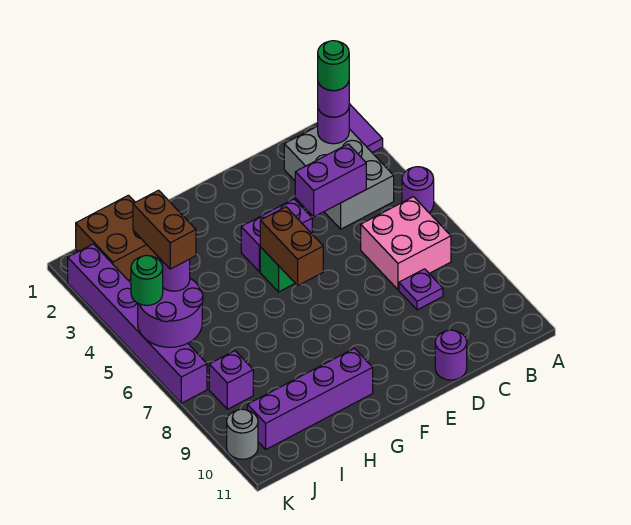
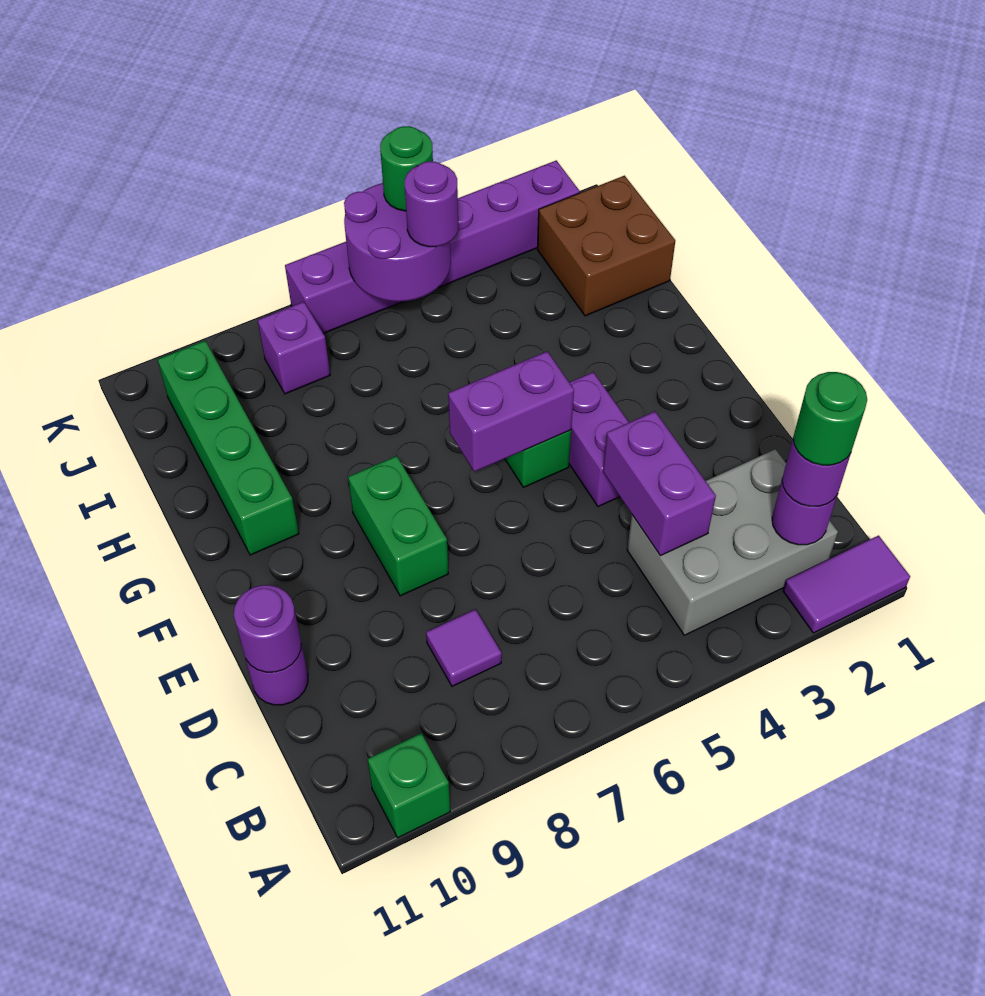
purple 1x1 round brick [402,167,434,213] -> purple 1x1 round brick moved to [234,585,301,672]
none -> green 1x1 brick [368,733,450,838]
pink 2x2 brick [361,197,451,290] -> none
purple 1x1 plate [399,269,443,310] -> purple 1x1 tile [426,609,502,686]
none -> green 1x2 brick [348,456,448,596]
brown 1x2 brick [260,207,323,285] -> purple 1x2 brick [448,351,574,472]
purple 1x4 brick [247,348,373,449] -> green 1x4 brick [157,341,299,555]
brown 1x2 brick [133,190,196,269] -> none
grey 1x1 round brick [227,409,258,459] -> none

